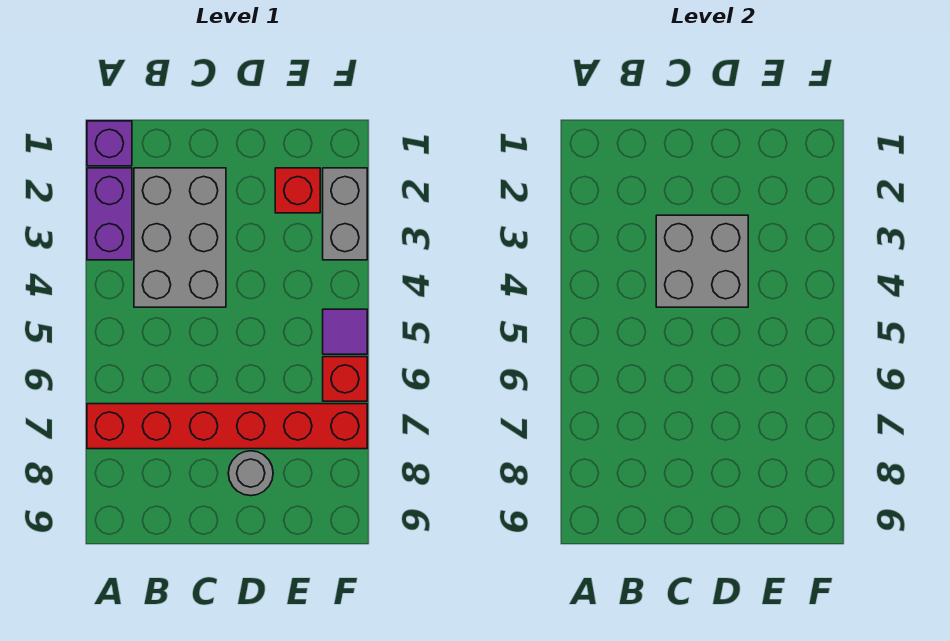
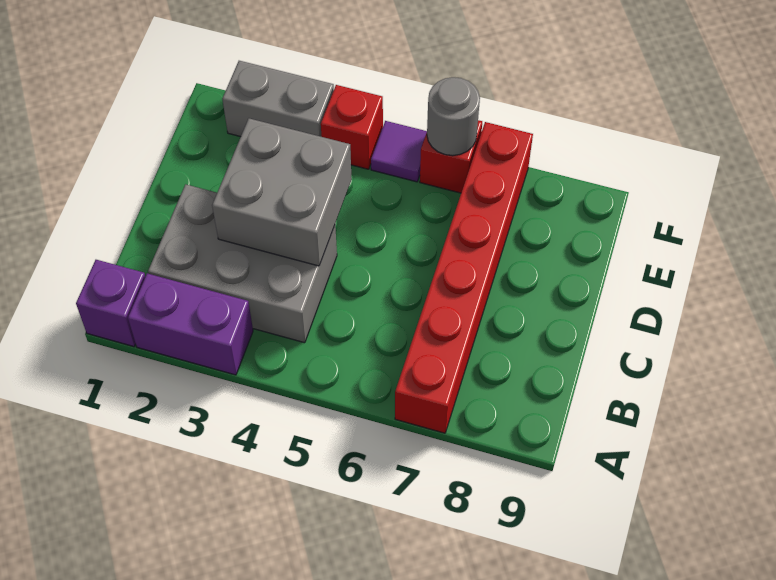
grey 1x1 round brick [228,451,273,496] -> grey 1x1 round brick moved to [427,77,480,156]
red 1x1 brick [275,168,320,213] -> red 1x1 brick moved to [321,85,383,169]

